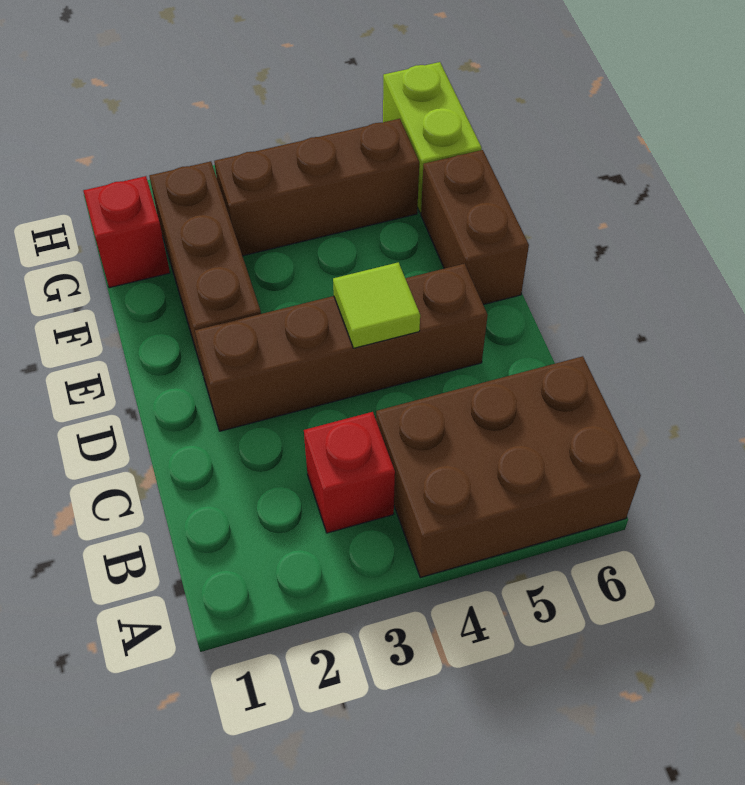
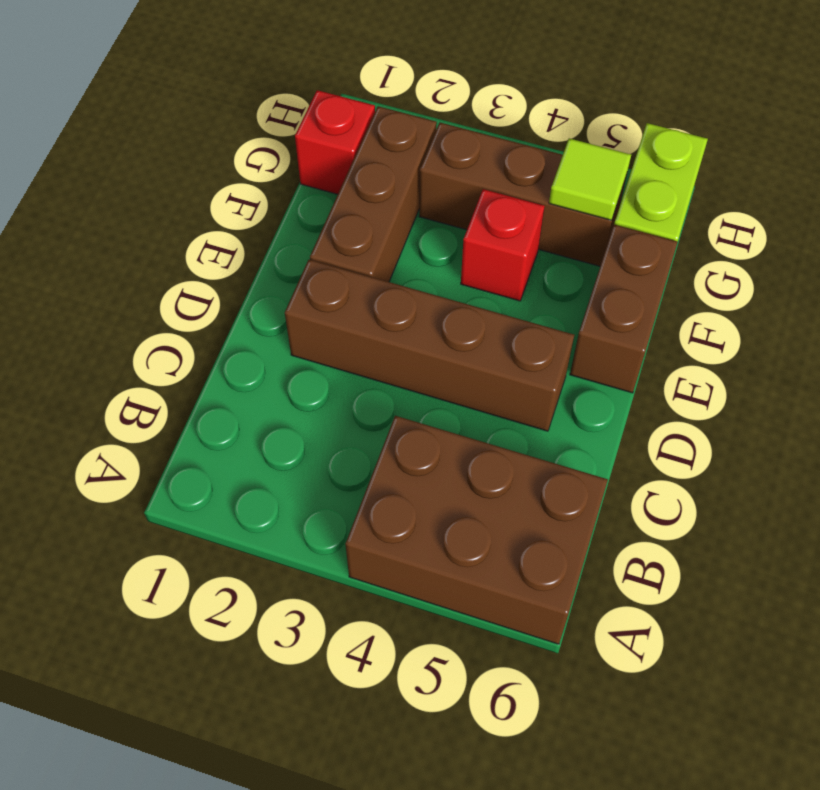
red 1x1 brick [304,412,395,533] -> red 1x1 brick moved to [461,189,545,301]
lime 1x1 tile [333,262,420,348] -> lime 1x1 tile moved to [549,138,631,220]

